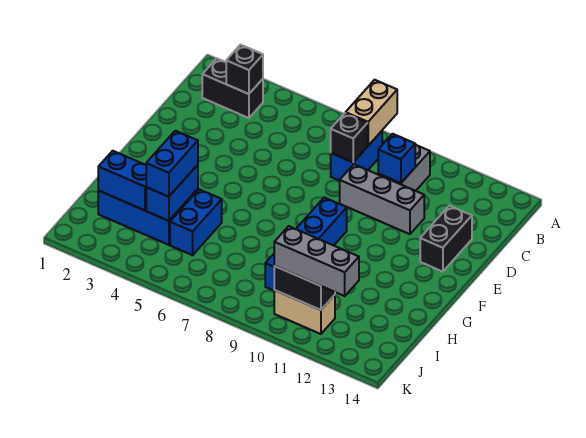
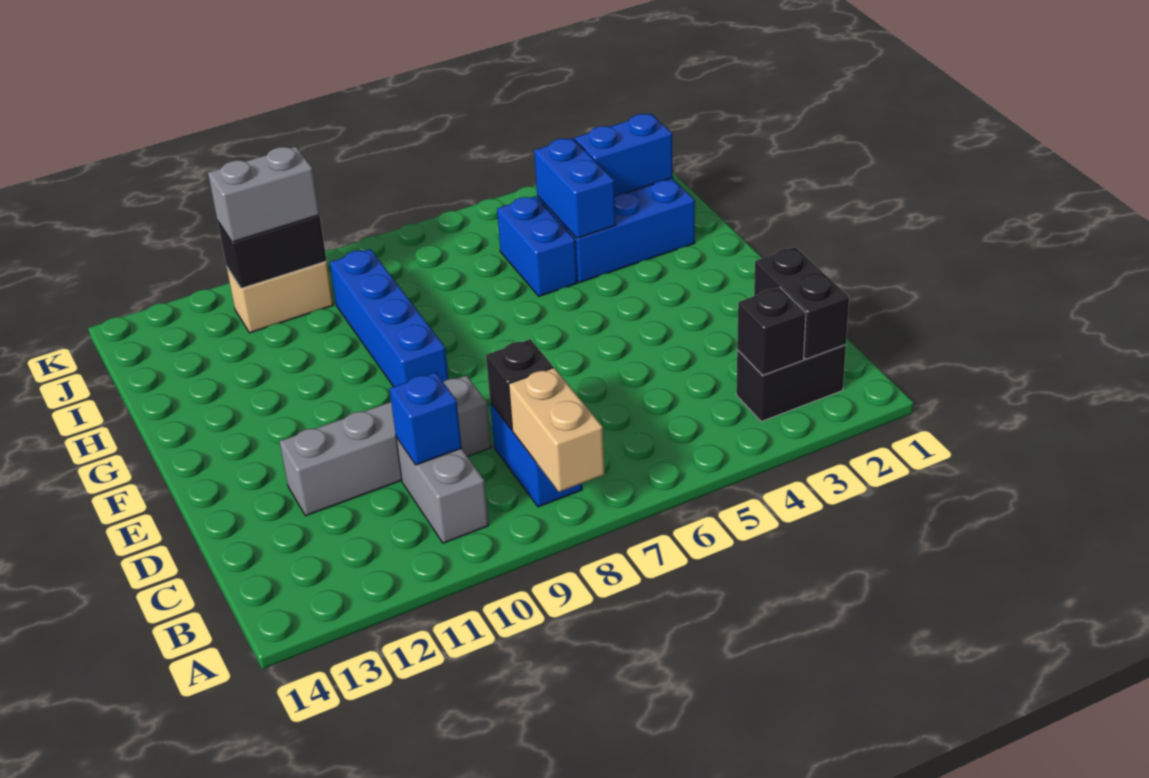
grey 1x3 brick [340,164,424,234] -> grey 1x4 brick [280,375,491,516]
black 1x2 brick [420,206,472,272] -> black 1x2 brick moved to [754,247,849,359]
blue 1x2 brick [146,131,198,197] -> none
grey 1x3 brick [274,226,359,296] -> grey 1x2 brick [208,146,320,242]

